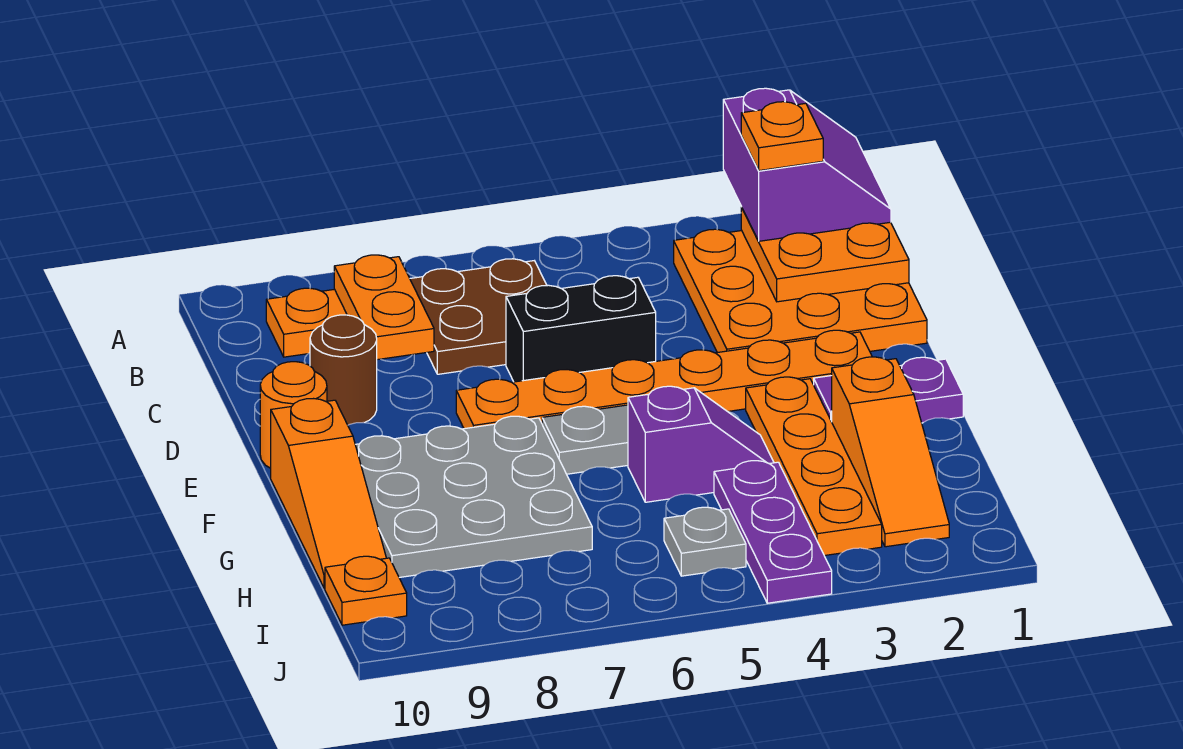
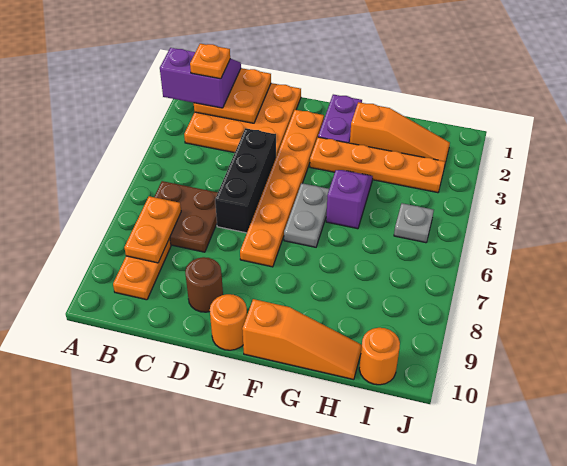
orange 1x2 plate [334,255,434,360] -> orange 1x2 plate turned to [124,196,181,263]
black 1x2 brick [506,276,656,382] -> black 1x3 brick [215,128,276,233]
grey 3x3 plate [355,416,592,577] -> none
purple 1x3 plate [714,461,832,603] -> none
orange 1x1 plate [325,556,407,625] -> orange 1x1 round brick [359,328,400,385]

